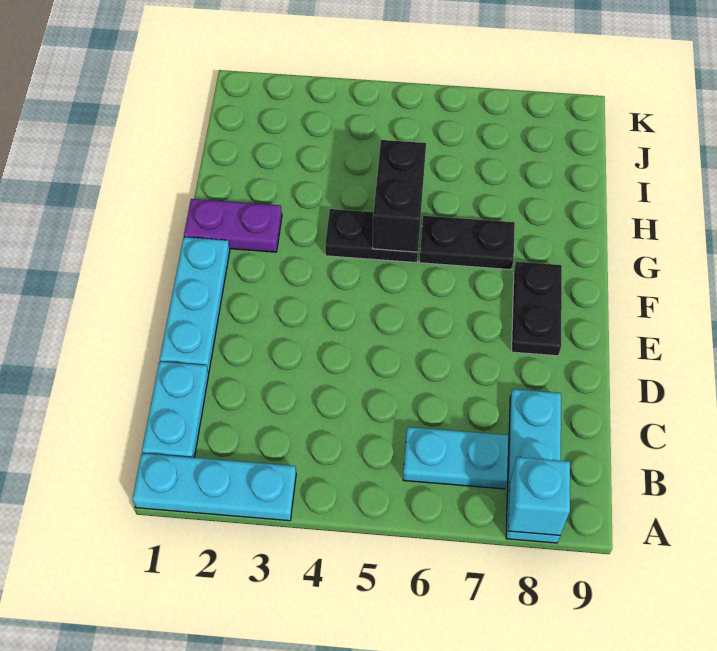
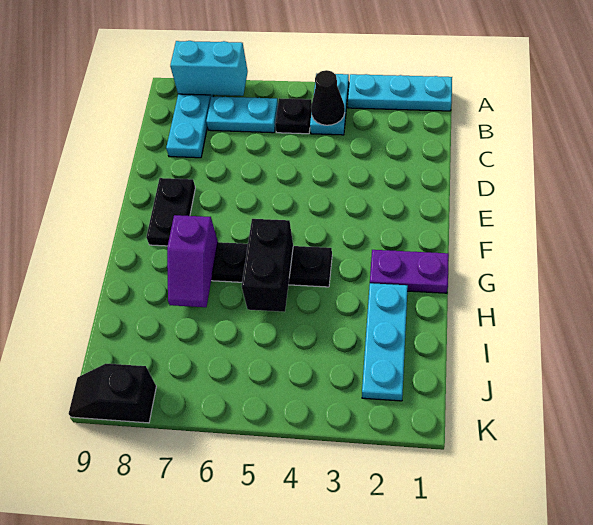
cyan 1x1 brick [508,457,570,535] -> cyan 1x2 brick [170,41,248,96]
cyan 1x2 plate [142,362,209,458] -> cyan 1x2 plate moved to [310,74,349,135]
none -> black 1x1 cone [311,70,345,125]
none -> black 1x1 plate [275,98,312,134]
cyan 1x3 plate [160,237,230,372] -> cyan 1x3 plate moved to [362,283,408,401]
none -> purple 1x2 slope [167,215,218,307]
none -> black 1x2 slope [69,364,156,423]

